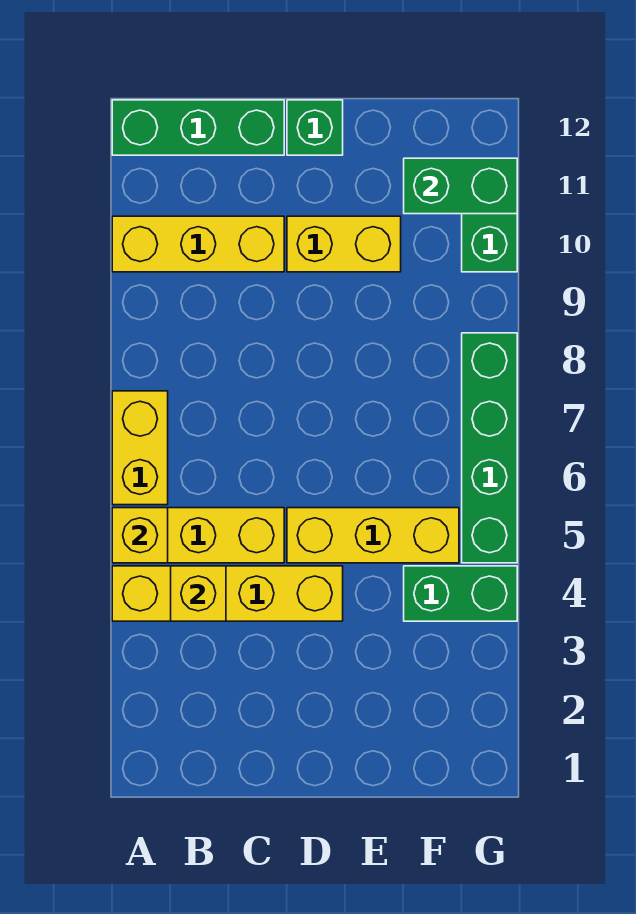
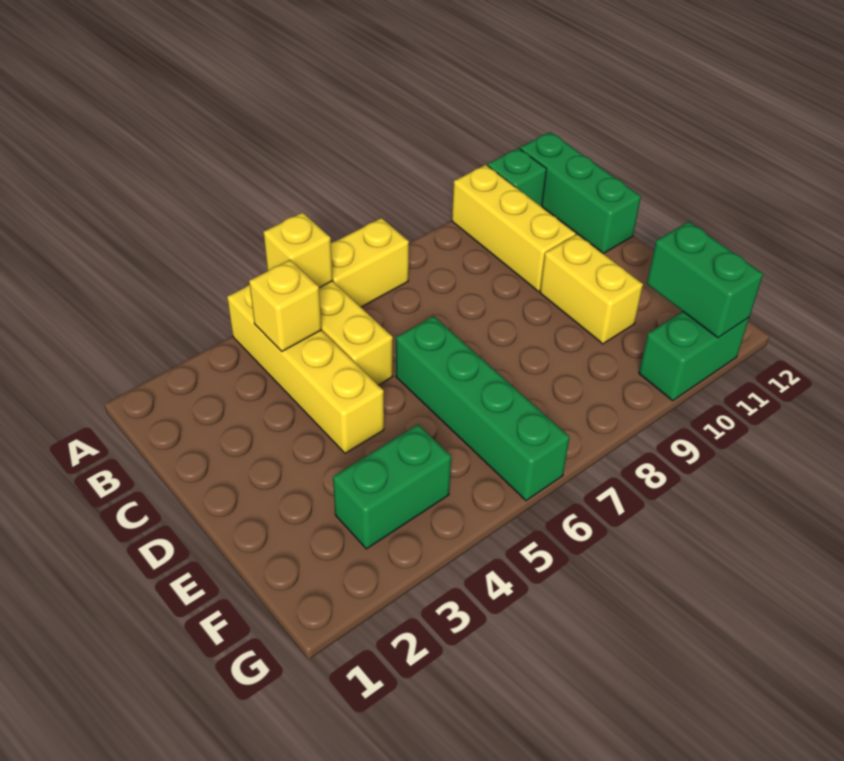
yellow 1x3 brick [287,508,459,563] -> none
green 1x1 brick [287,100,343,155] -> green 1x1 brick moved to [487,148,547,207]
green 1x2 brick [404,566,517,621] -> green 1x2 brick turned to [333,424,451,549]
green 1x4 brick [462,333,517,563] -> green 1x4 brick turned to [396,316,570,501]

